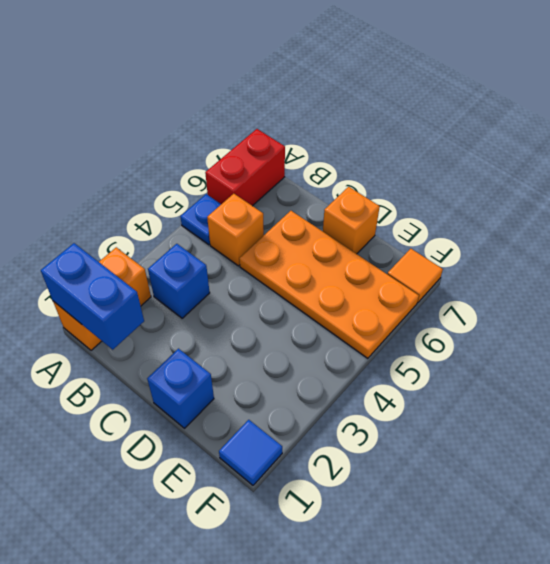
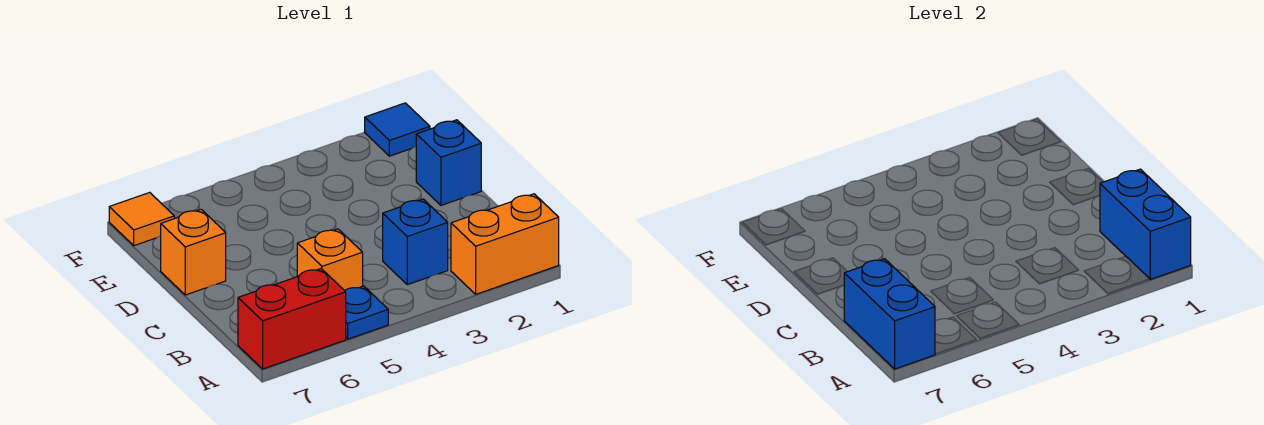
none -> blue 1x2 brick [844,259,935,369]
orange 2x4 plate [239,211,419,359] -> none

